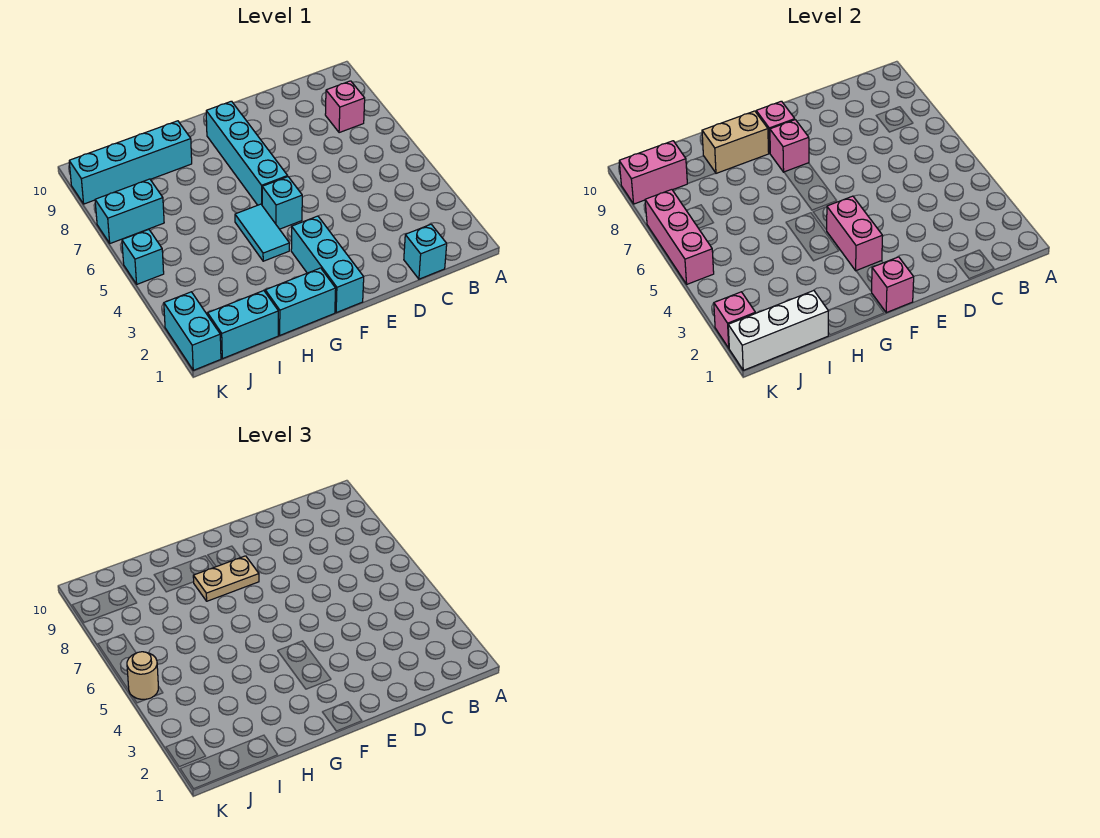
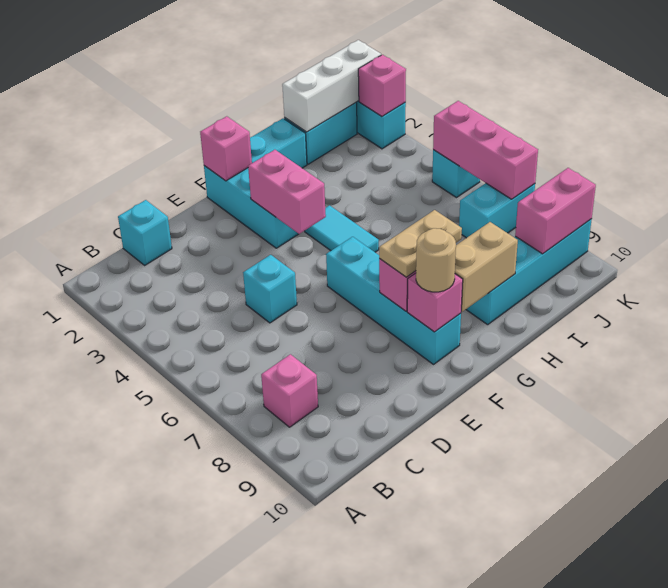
cyan 1x1 brick [262,177,302,229] -> cyan 1x1 brick moved to [243,255,297,323]
tan 1x1 round brick [127,652,158,700] -> tan 1x1 round brick moved to [416,228,456,292]

